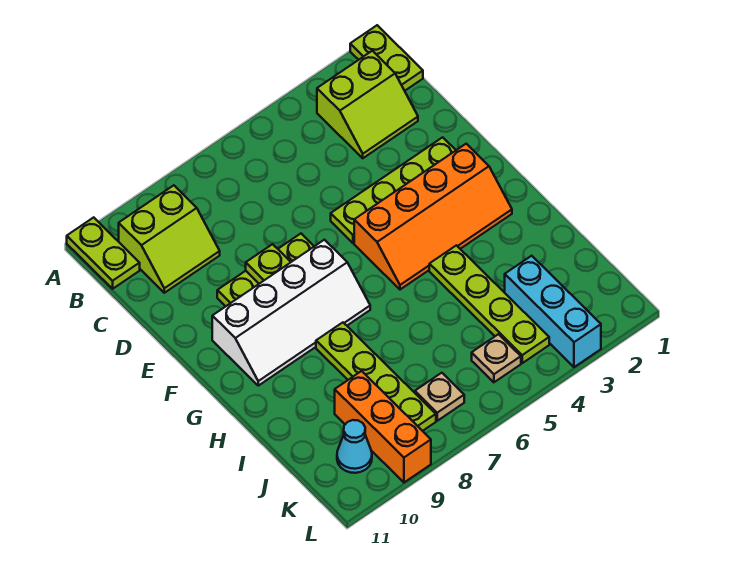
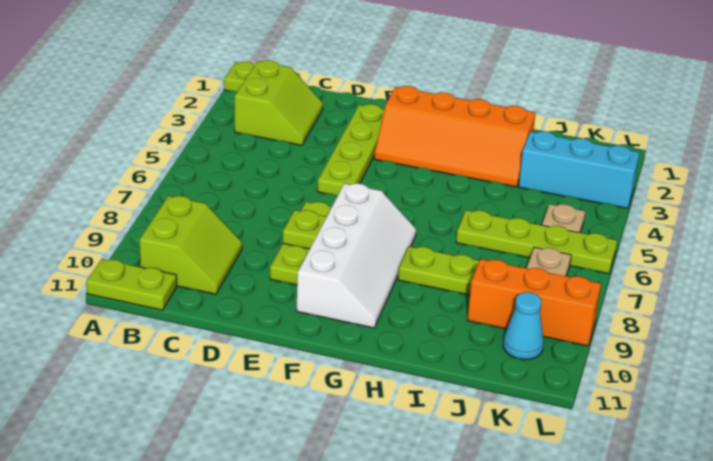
orange 2x4 slope [354,144,512,290] -> orange 2x4 slope turned to [374,86,536,187]
lime 1x4 plate [429,245,549,363] -> lime 1x4 plate moved to [456,210,617,274]

